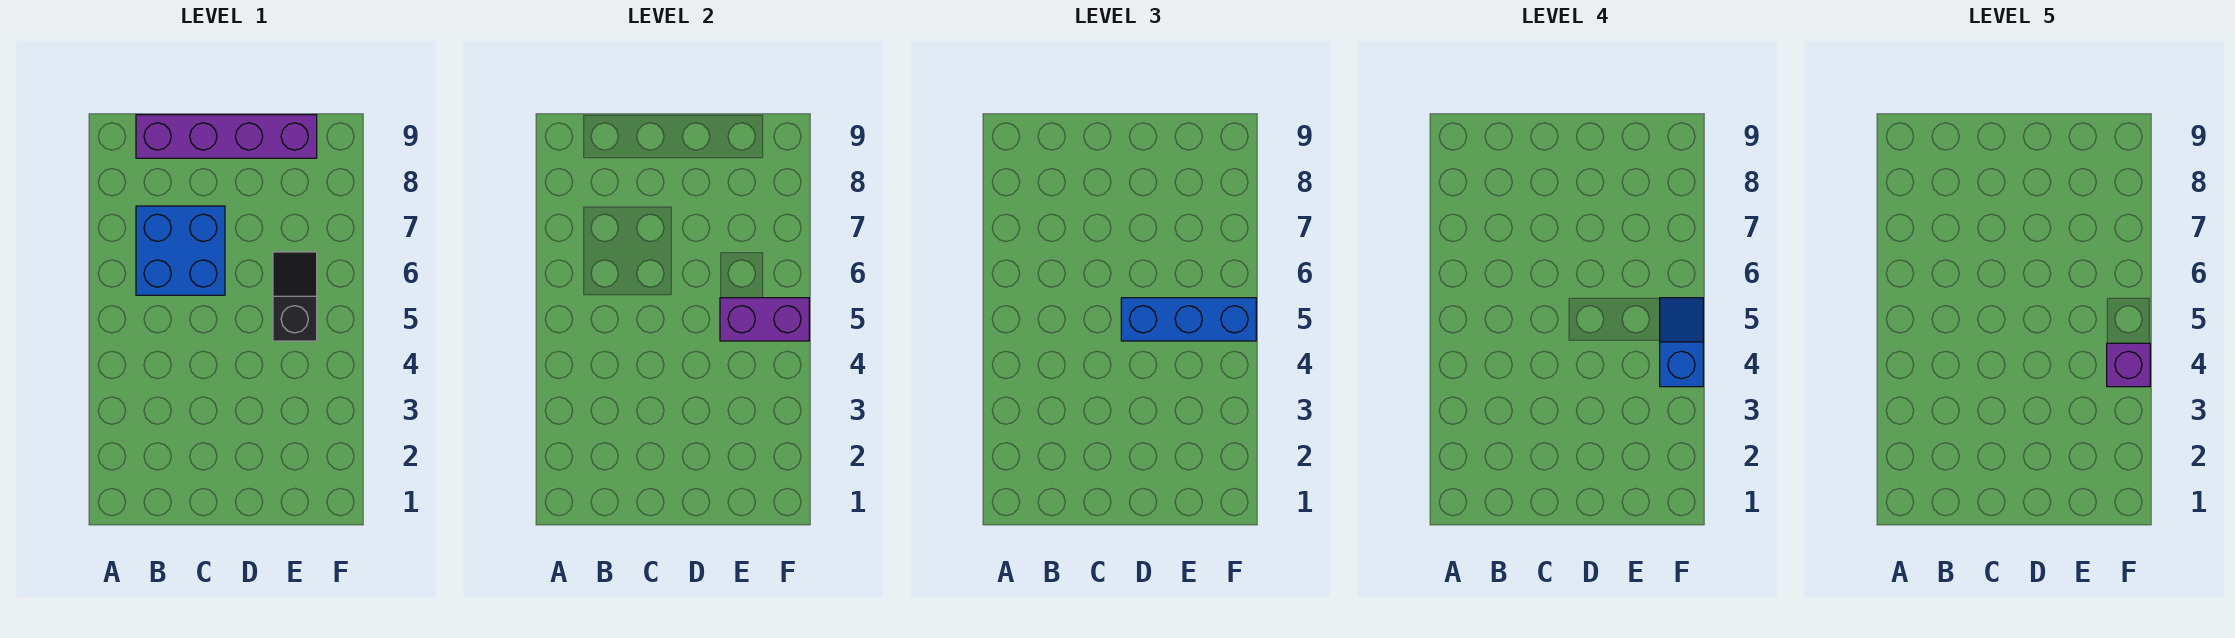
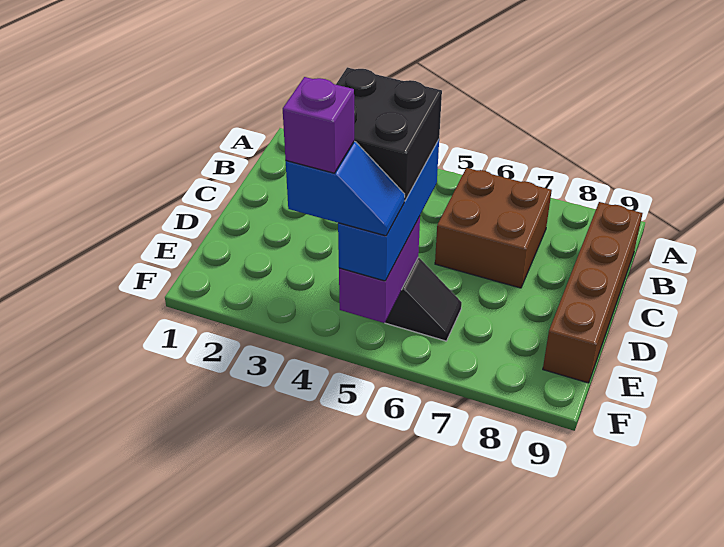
blue 2x2 brick [136,206,225,295] -> brown 2x2 brick [435,168,552,288]
purple 1x4 brick [136,115,317,158] -> brown 1x4 brick [543,202,643,383]
none -> black 2x2 brick [336,67,442,201]

